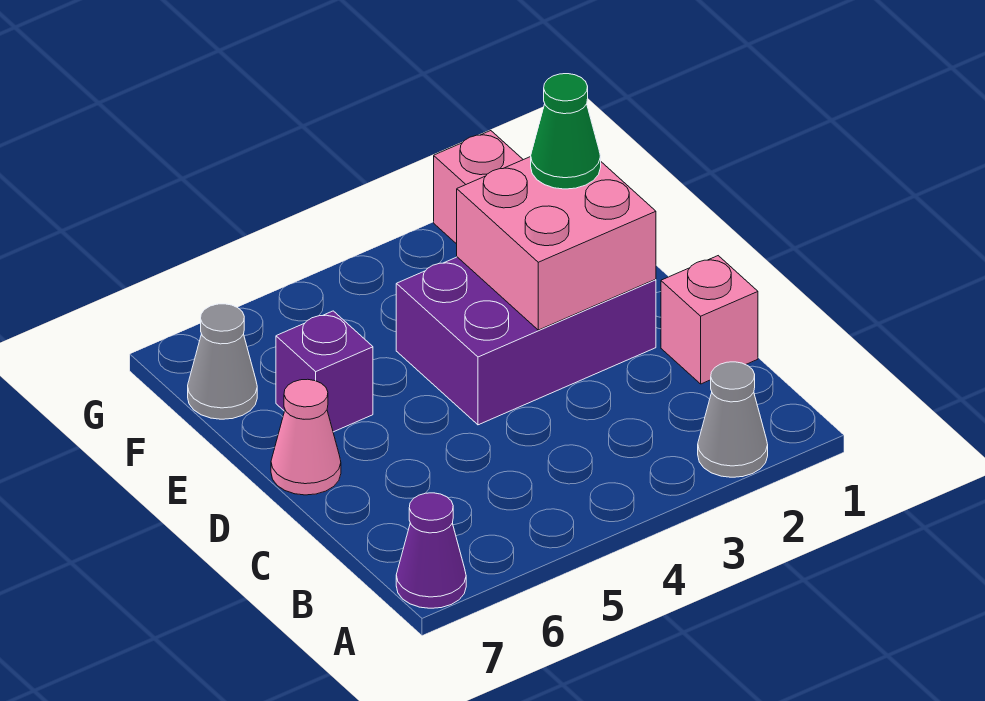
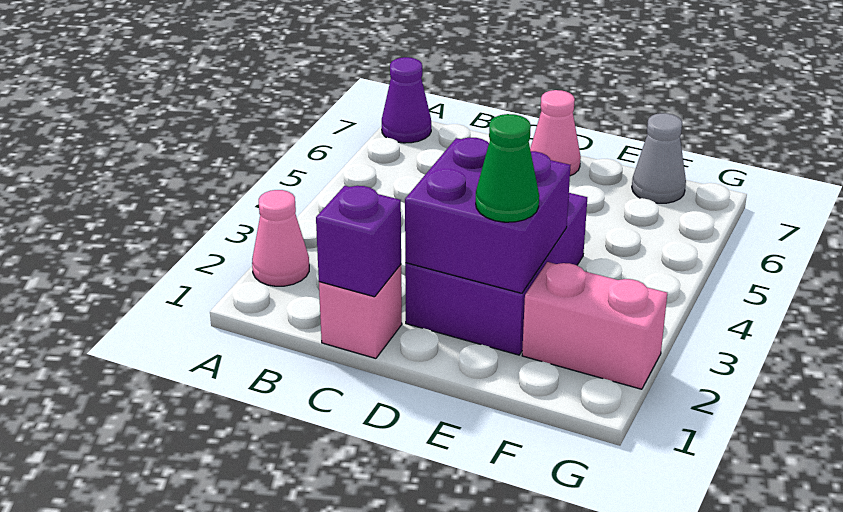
grey 1x1 cone [698,362,768,477] -> pink 1x1 cone [252,190,309,286]
pink 2x2 brick [457,157,656,330] -> purple 2x2 brick [405,137,571,293]
purple 1x1 brick [276,311,373,432] -> purple 1x1 brick moved to [316,186,401,297]

